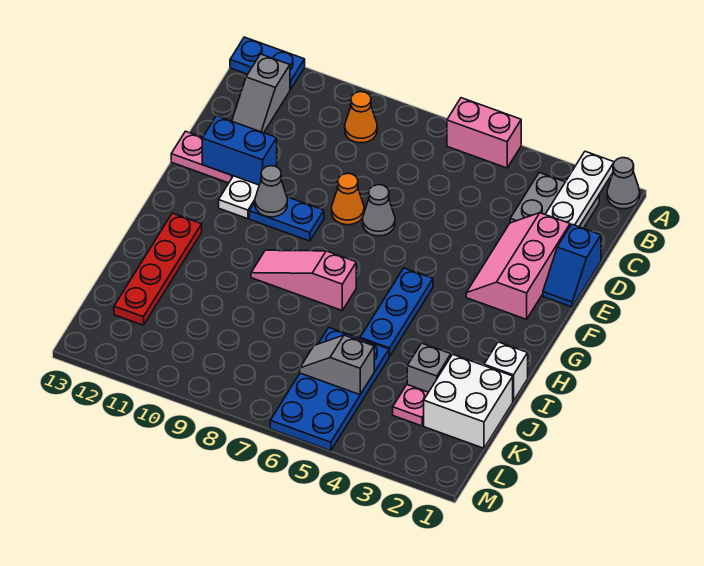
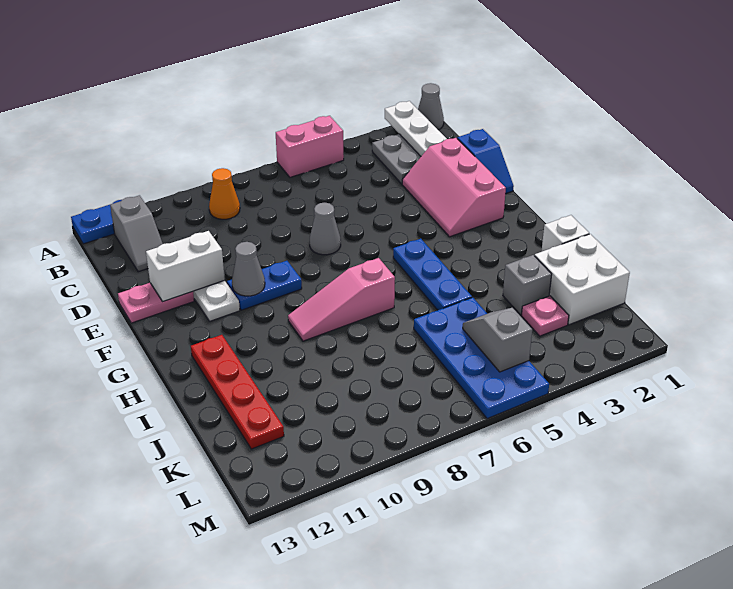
orange 1x1 cone [332,173,364,225] -> none
blue 1x2 brick [202,116,277,185] -> white 1x2 brick [146,231,225,302]
grey 1x2 slope [300,335,374,395] -> grey 1x2 slope turned to [463,308,532,372]

